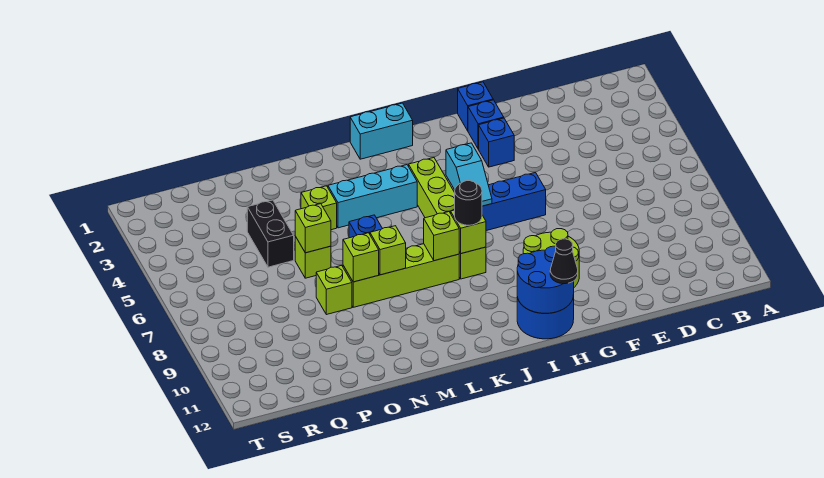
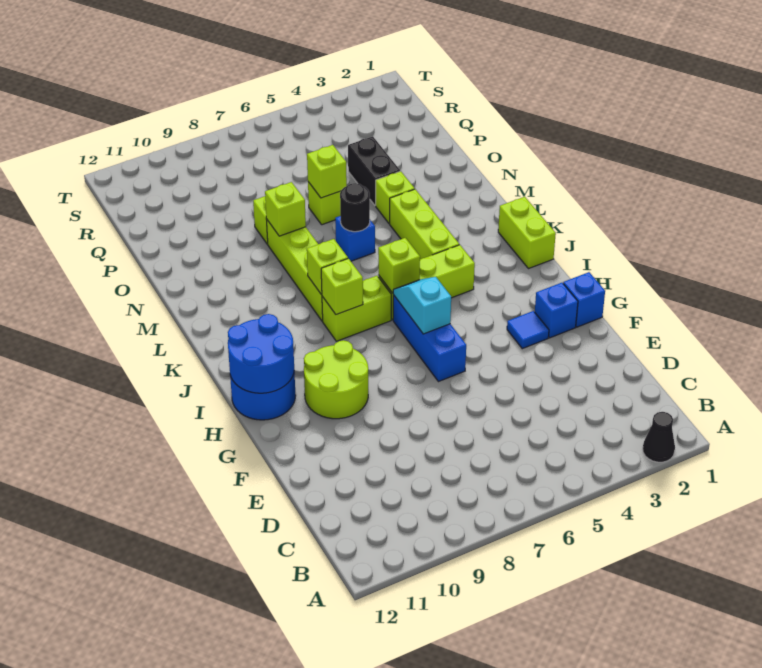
blue 1x1 brick [479,118,514,167] -> blue 1x1 tile [507,311,549,349]
black 1x1 cone [550,239,578,284] -> black 1x1 cone moved to [643,412,675,462]
cyan 1x2 slope [446,143,492,206] -> cyan 1x2 slope turned to [393,277,451,334]
cyan 1x2 brick [350,103,413,159] -> lime 1x2 brick [498,197,556,269]
black 1x1 round brick [455,181,482,225] -> black 1x1 round brick moved to [340,183,370,232]
cyan 1x3 brick [328,165,417,228] -> lime 1x3 brick [390,189,459,259]
lime 1x1 brick [370,226,406,275] -> lime 1x1 brick moved to [378,238,420,293]
black 1x2 brick [247,200,294,267] -> black 1x2 brick turned to [348,136,400,206]

